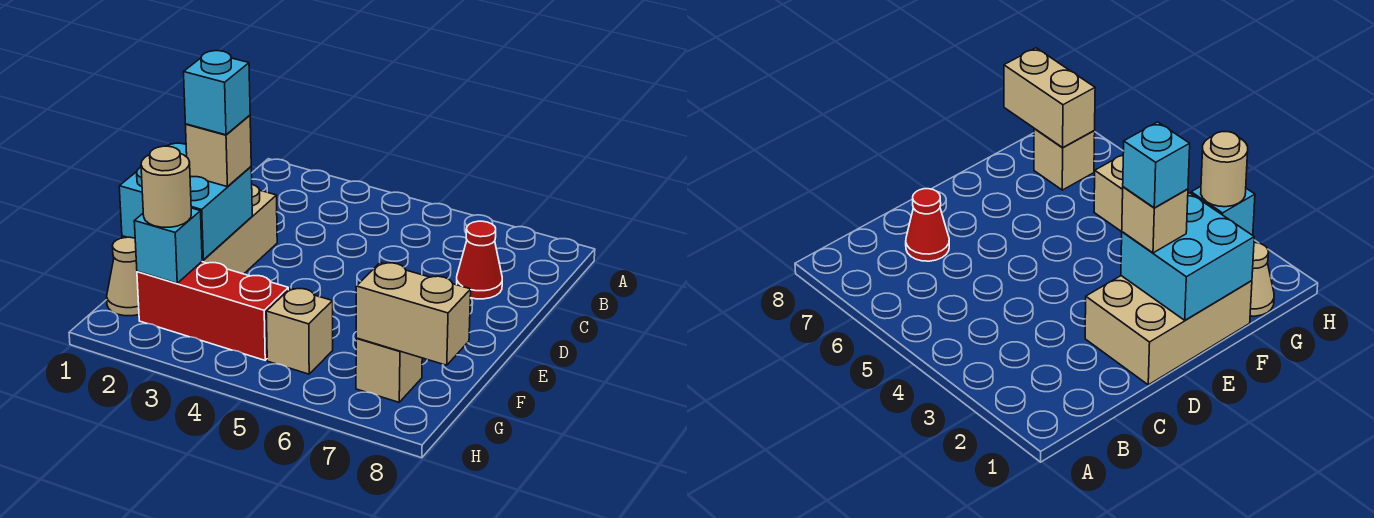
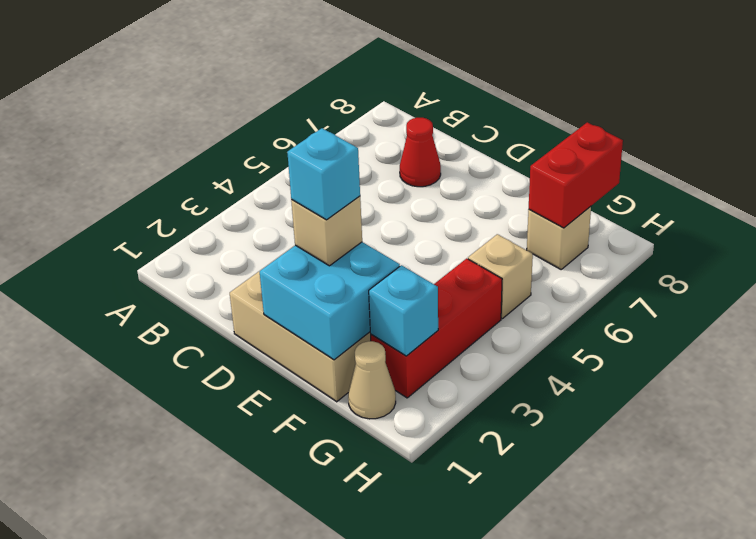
tan 1x1 round brick [141,146,191,227] -> none
tan 1x2 brick [356,263,471,365] -> red 1x2 brick [529,122,623,228]

